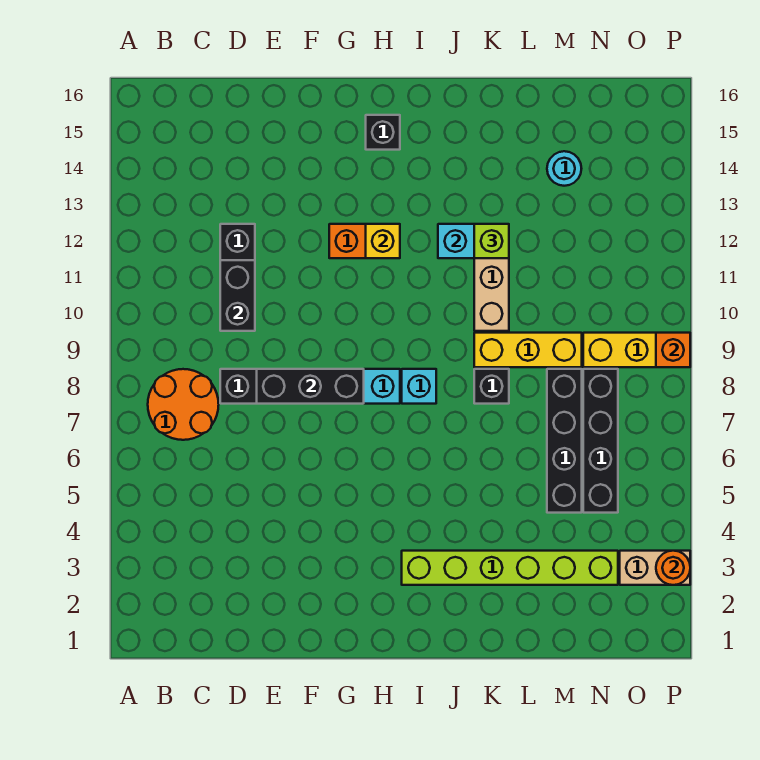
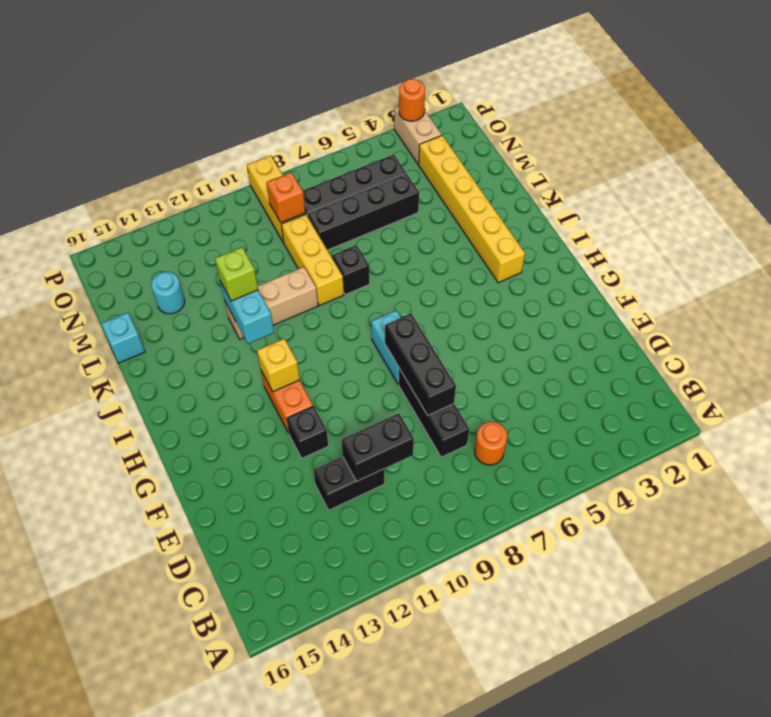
orange 2x2 round brick [148,369,219,440] -> orange 1x1 round brick [475,422,507,465]
black 1x1 brick [366,115,400,150] -> black 1x1 brick moved to [287,406,328,458]
lime 1x6 brick [402,551,618,585] -> yellow 1x6 brick [419,136,525,283]
cyan 1x1 brick [402,369,436,404] -> cyan 1x1 brick moved to [101,312,145,363]
orange 1x1 brick [656,333,690,367] -> orange 1x1 brick moved to [267,172,305,223]

